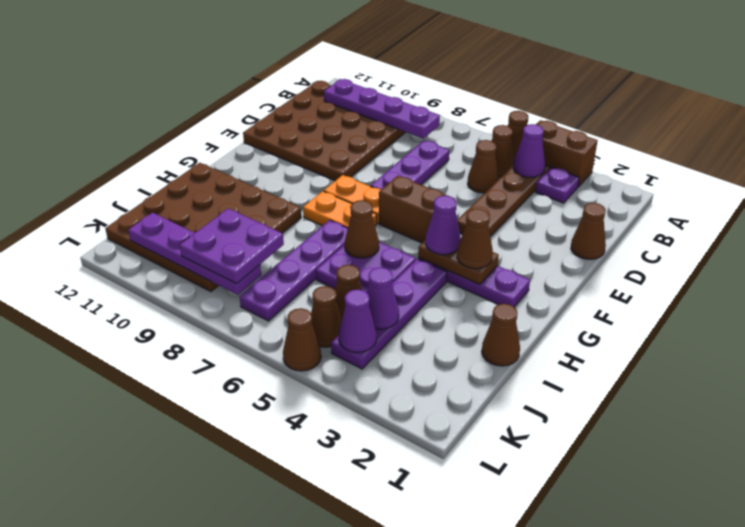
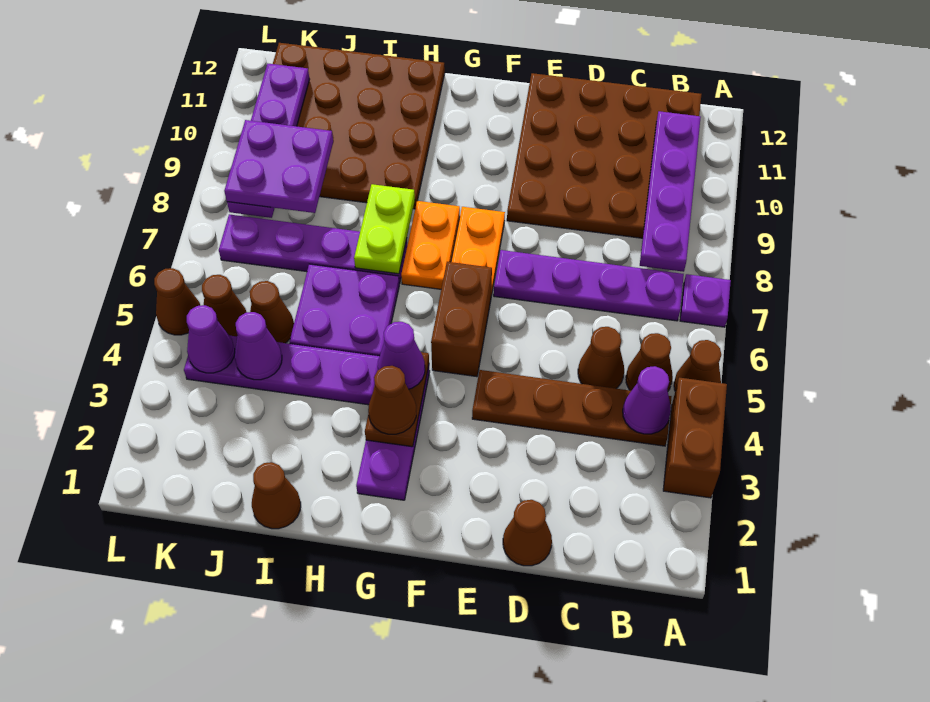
purple 1x1 plate [535,167,579,203] -> purple 1x1 plate moved to [680,274,731,327]
purple 1x3 plate [371,140,449,190] -> purple 1x4 plate [494,250,684,321]
brown 1x1 cone [345,200,379,258] -> none
none -> lime 1x2 plate [354,184,415,274]

